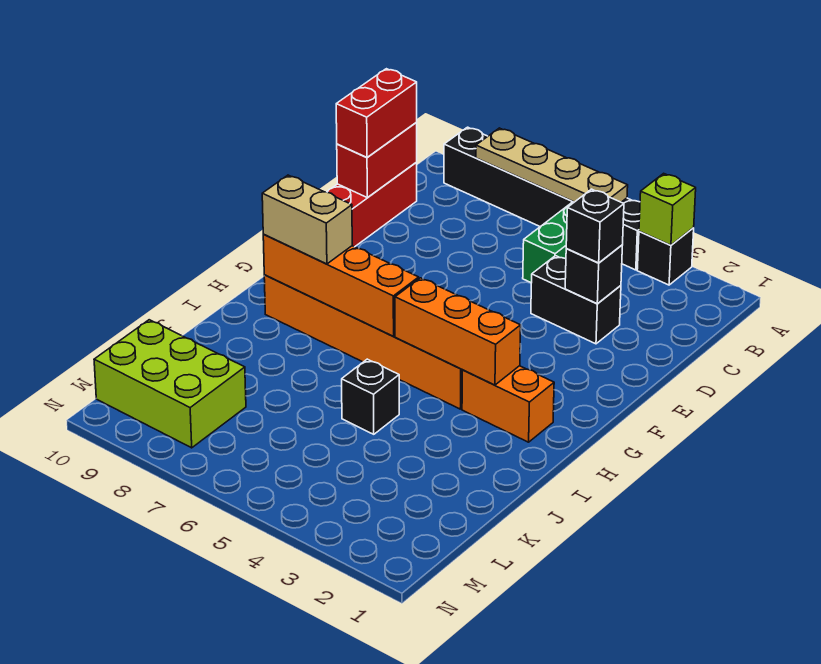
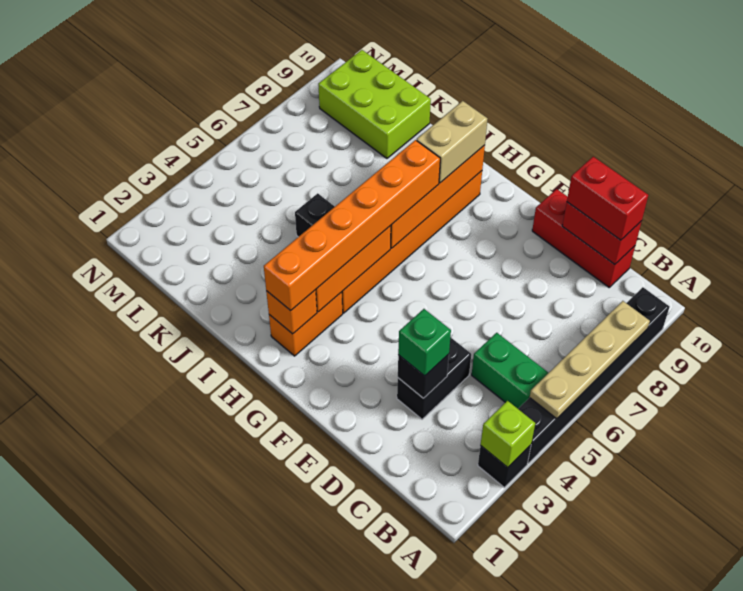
black 1x1 brick [566,189,624,263] -> green 1x1 brick [398,309,451,376]
none -> orange 1x1 brick [266,290,317,334]
none -> orange 1x6 brick [264,140,440,311]
lime 2x3 brick [94,320,246,448] -> lime 2x3 brick turned to [318,50,431,158]

